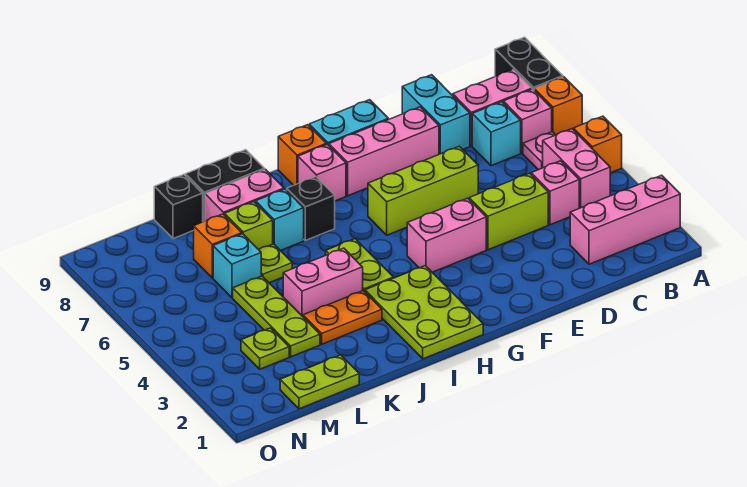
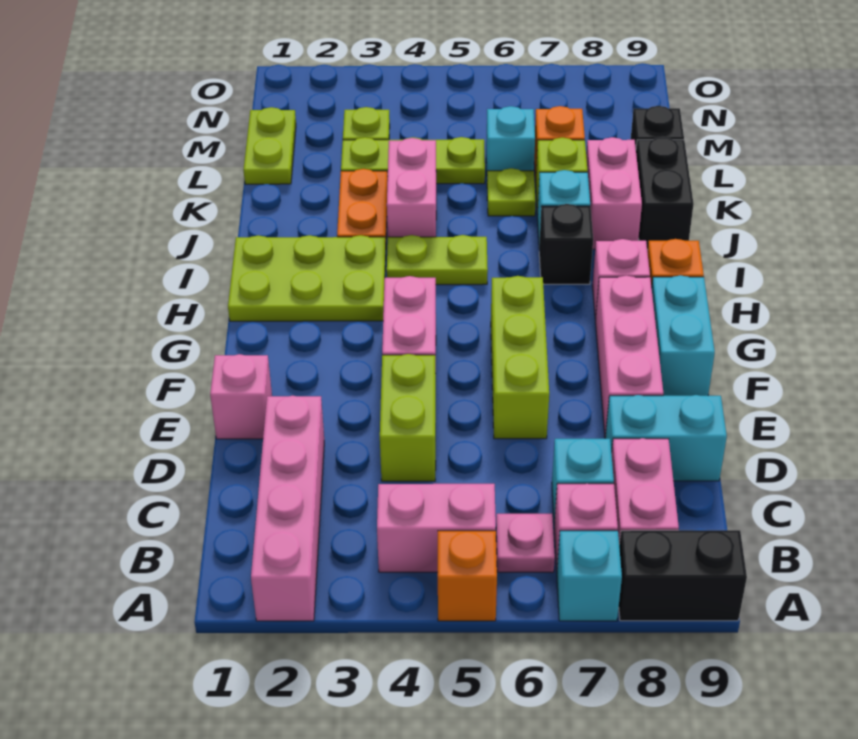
pink 1x3 brick [570,175,680,264] -> pink 1x4 brick [251,396,324,621]
orange 1x1 brick [534,77,582,135] -> cyan 1x1 brick [557,531,622,621]
pink 1x1 brick [531,161,579,225] -> pink 1x1 brick moved to [210,354,272,439]

